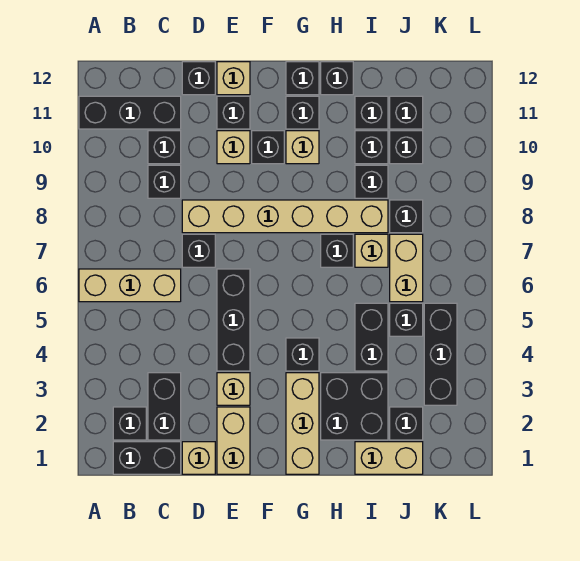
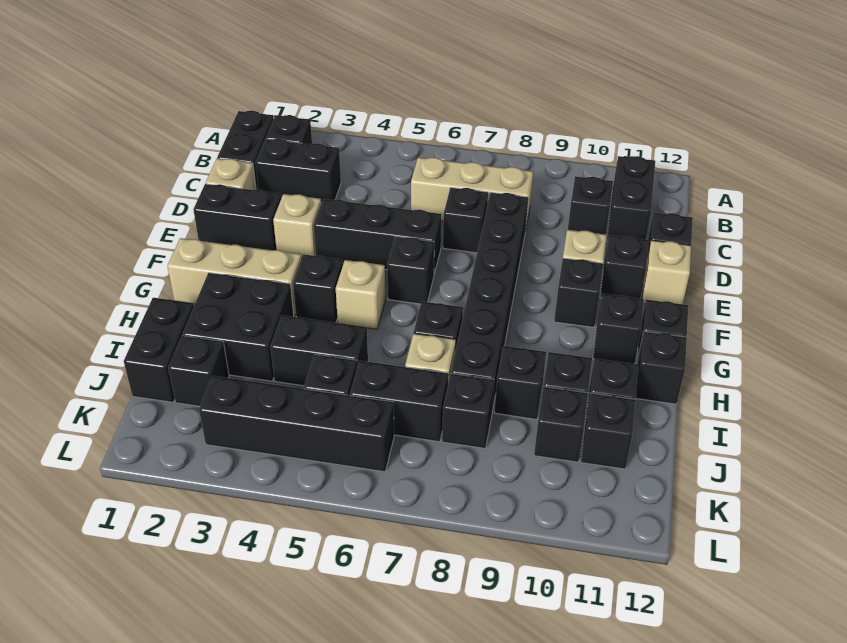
tan 1x3 brick [79,269,181,302] -> tan 1x3 brick turned to [411,157,533,226]
black 1x3 brick [79,96,181,129] -> black 1x2 brick [607,156,655,242]
black 1x1 brick [148,165,181,198] -> black 1x1 brick moved to [387,237,434,304]
tan 1x6 brick [182,200,388,233] -> black 1x6 brick [451,193,528,411]
tan 1x2 brick [217,407,250,474] -> black 1x2 brick [193,184,282,250]
tan 1x1 brick [286,131,319,164] -> tan 1x1 brick moved to [336,260,385,329]
tan 1x2 brick [355,442,423,474] -> black 1x2 brick [124,298,194,402]
tan 1x2 brick [390,234,423,302] -> black 1x2 brick [350,361,448,442]
black 1x3 brick [424,303,457,405] -> black 1x4 brick [199,376,394,472]

